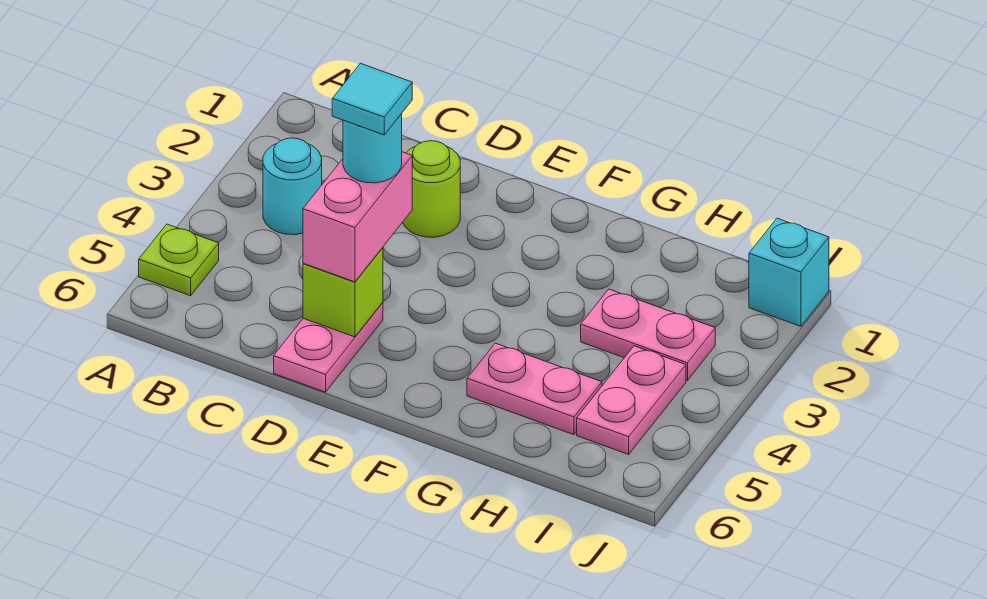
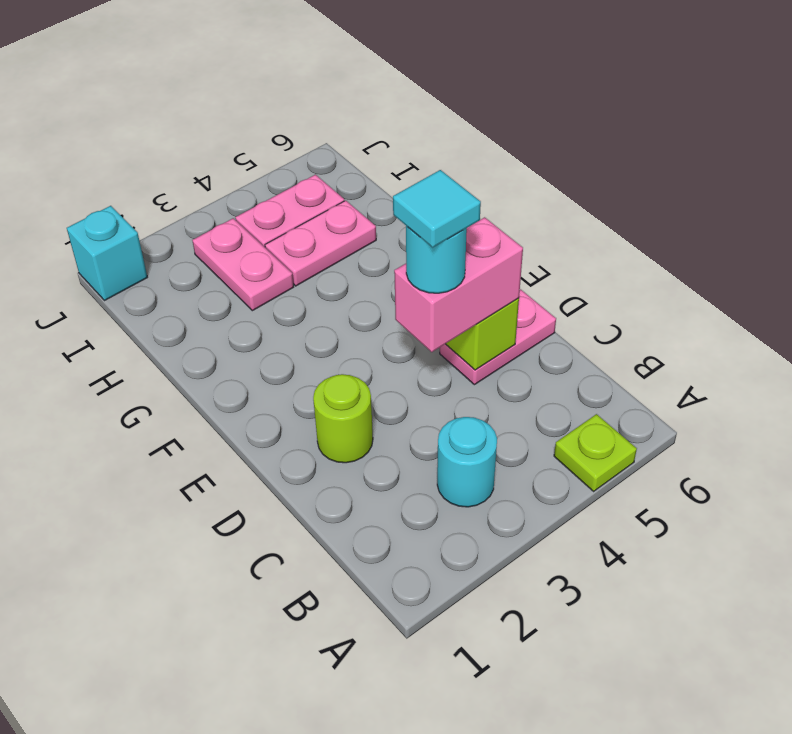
pink 1x2 plate [467,343,602,435] -> pink 1x2 plate turned to [265,200,376,286]

